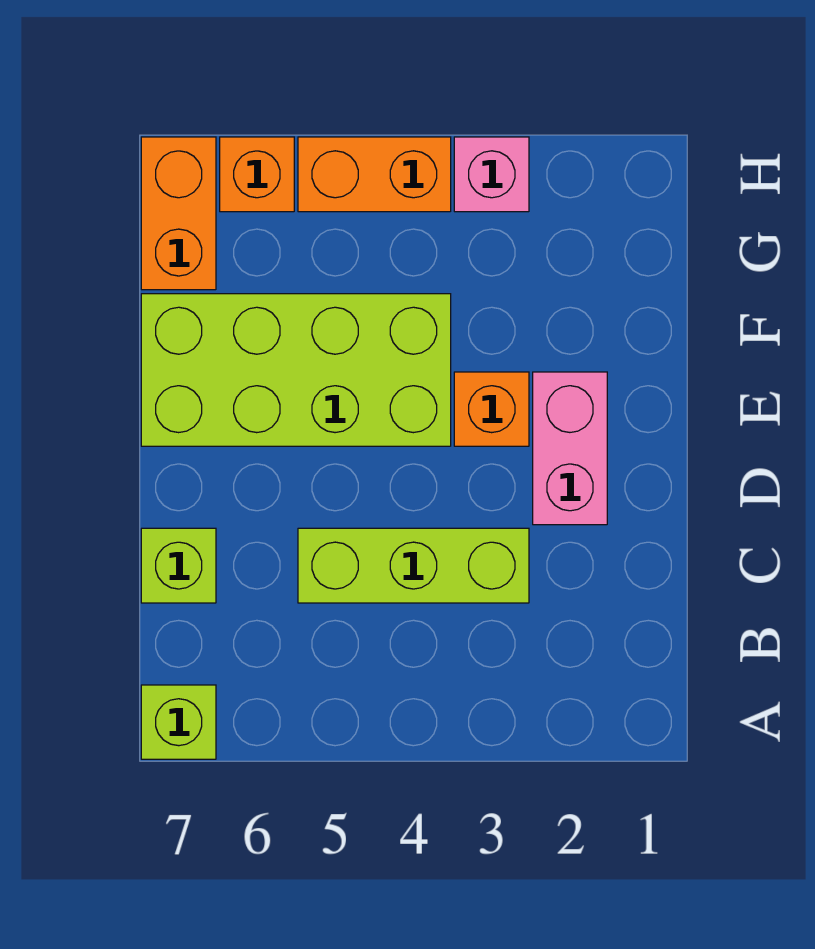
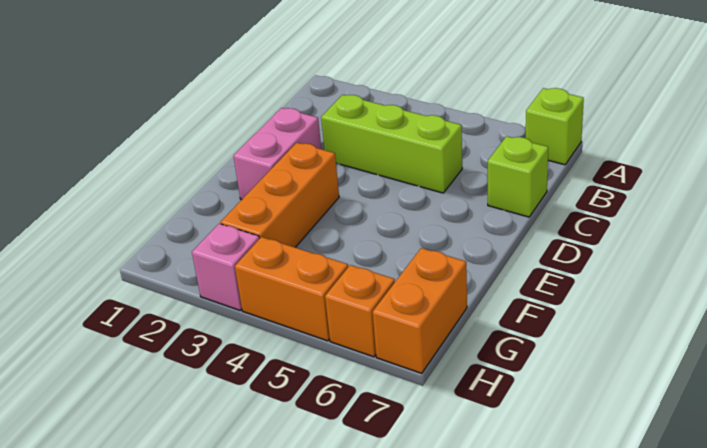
orange 1x1 brick [454,372,529,446] -> orange 1x3 brick [220,143,339,247]
lime 2x4 brick [141,294,451,446] -> none

